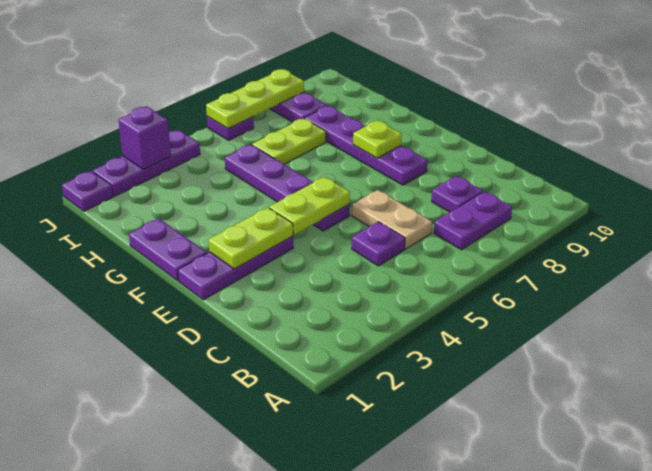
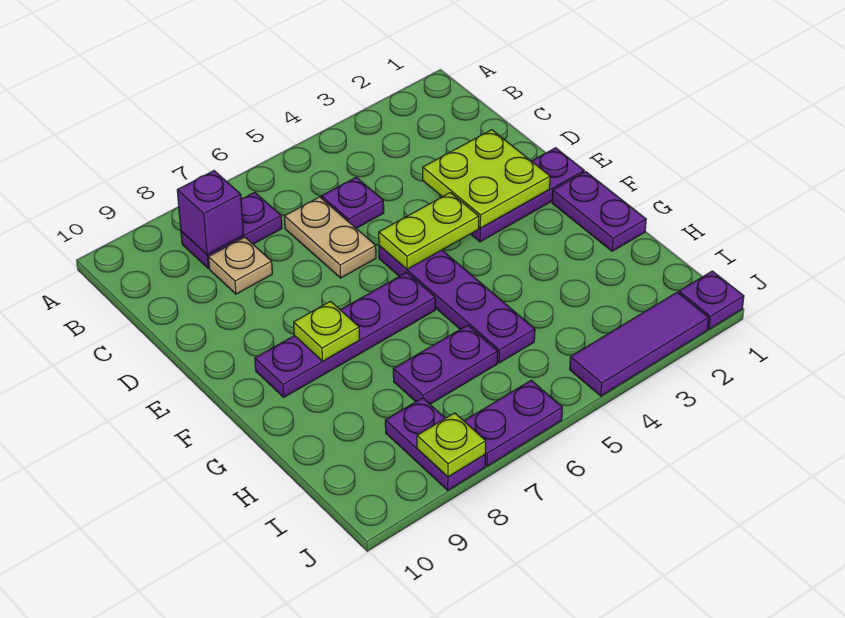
purple 1x1 plate [432,176,483,212] -> tan 1x1 plate [208,237,272,294]
lime 1x2 plate [209,208,293,269] -> lime 2x2 plate [423,130,550,228]
purple 1x4 plate [304,106,427,185] -> purple 1x4 plate turned to [255,272,435,397]
lime 1x2 plate [252,118,326,164] -> purple 1x2 plate [393,325,498,404]
purple 1x3 plate [93,130,200,196] -> purple 1x3 tile [570,292,709,396]
purple 1x1 brick [118,106,171,169] -> purple 1x1 brick moved to [177,171,243,255]
purple 1x1 plate [207,117,254,140] -> purple 1x2 plate [464,380,562,466]
lime 1x3 plate [206,69,304,129] -> lime 1x1 plate [417,413,486,477]

